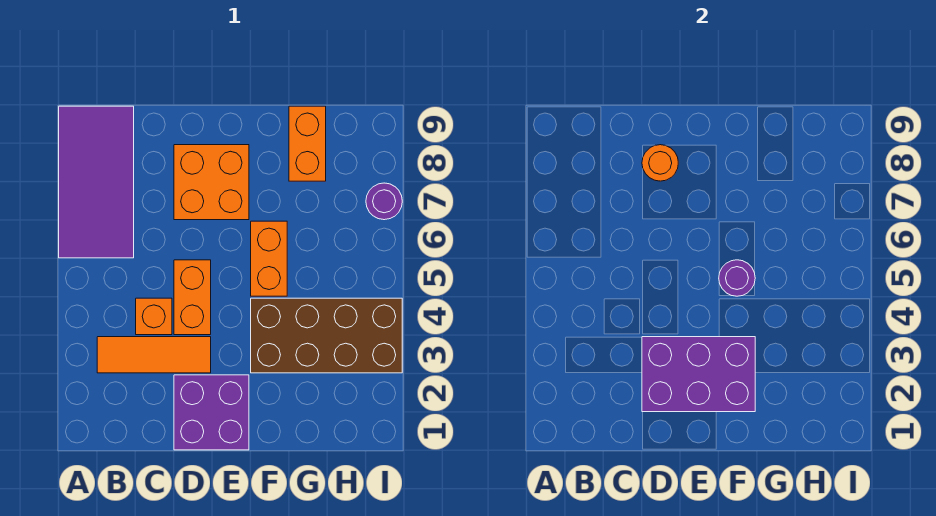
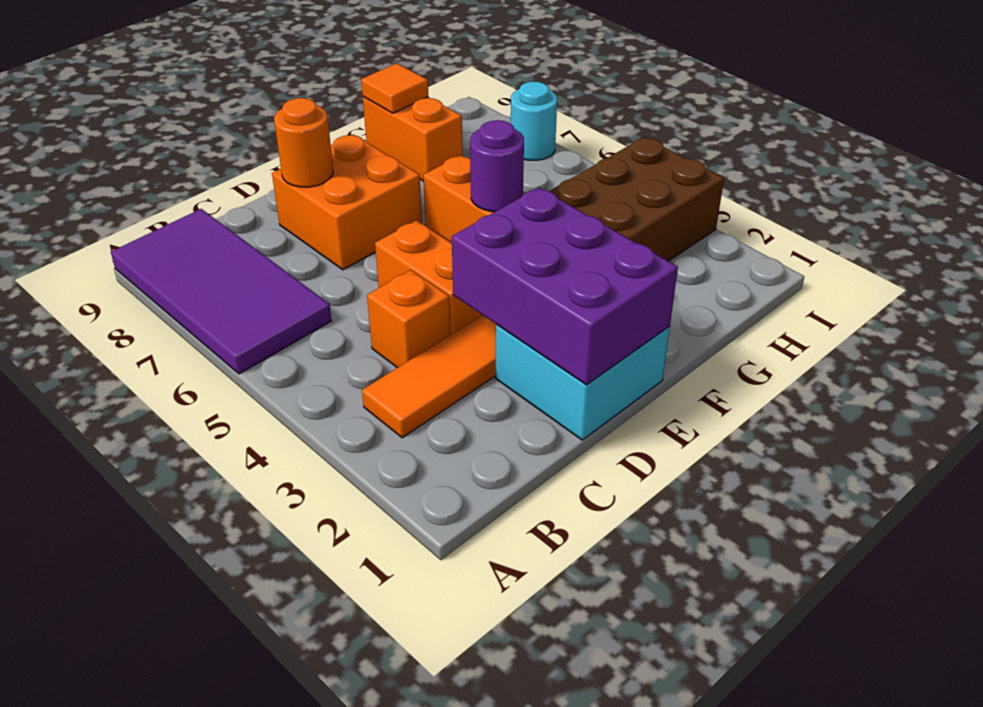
purple 2x2 brick [174,375,249,450] -> cyan 2x2 brick [496,324,670,440]
purple 2x3 brick [642,337,755,412] -> purple 2x3 brick turned to [452,187,678,385]
none -> orange 1x1 tile [361,63,428,113]
purple 1x1 round brick [366,183,402,220] -> cyan 1x1 round brick [511,82,557,160]

